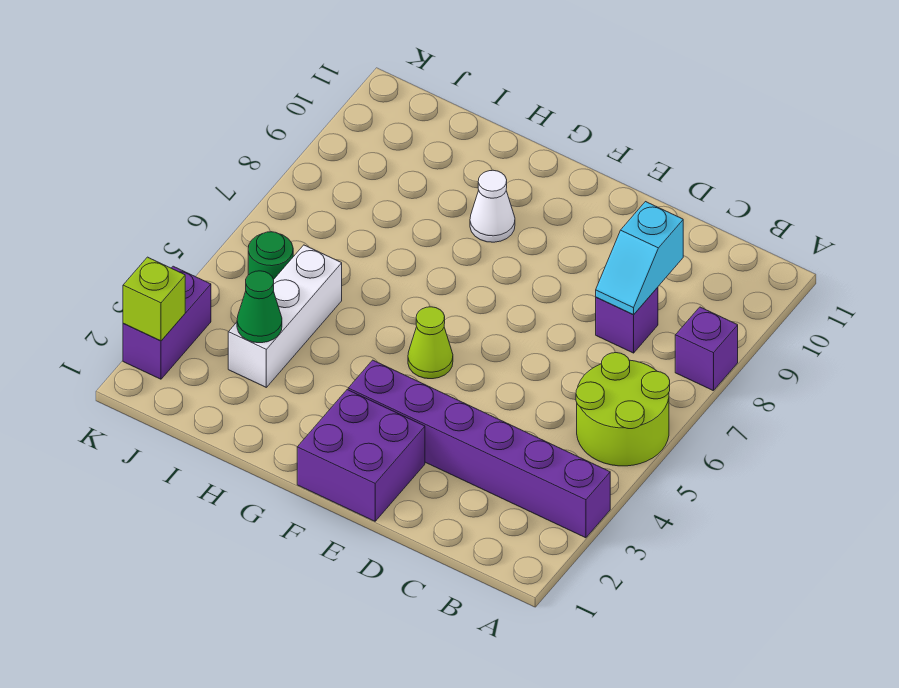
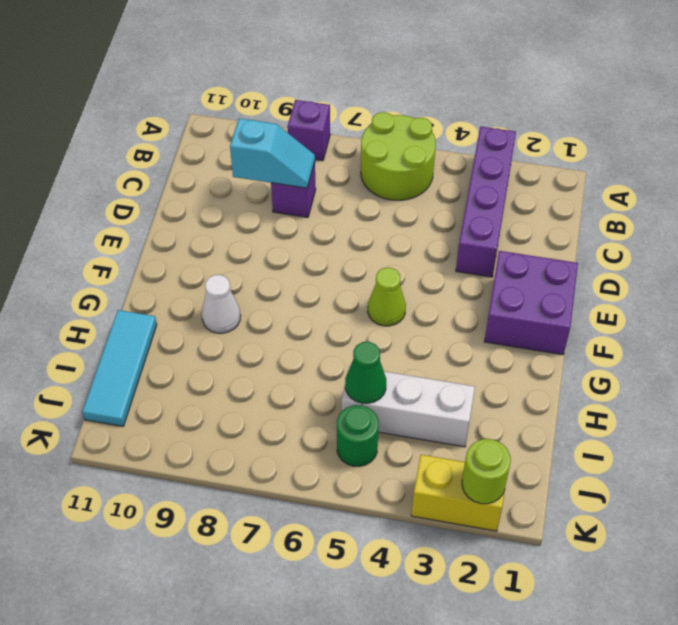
purple 1x6 brick [348,360,610,538] -> purple 1x4 brick [456,127,516,277]
none -> cyan 1x3 tile [82,310,157,426]
green 1x1 cone [237,271,282,343] -> green 1x1 cone moved to [345,342,386,403]
purple 1x2 brick [123,266,211,379] -> yellow 1x2 brick [411,455,505,531]
lime 1x1 brick [123,257,185,341] -> lime 1x1 round brick [462,439,511,504]

